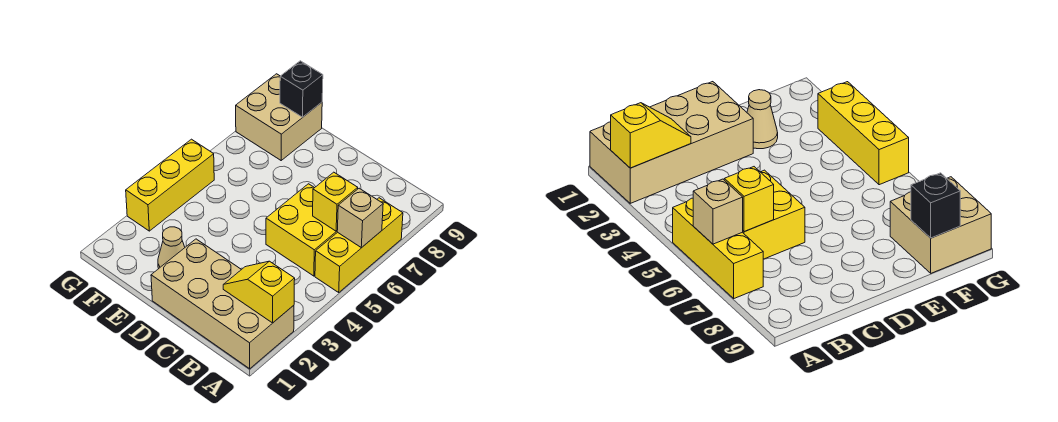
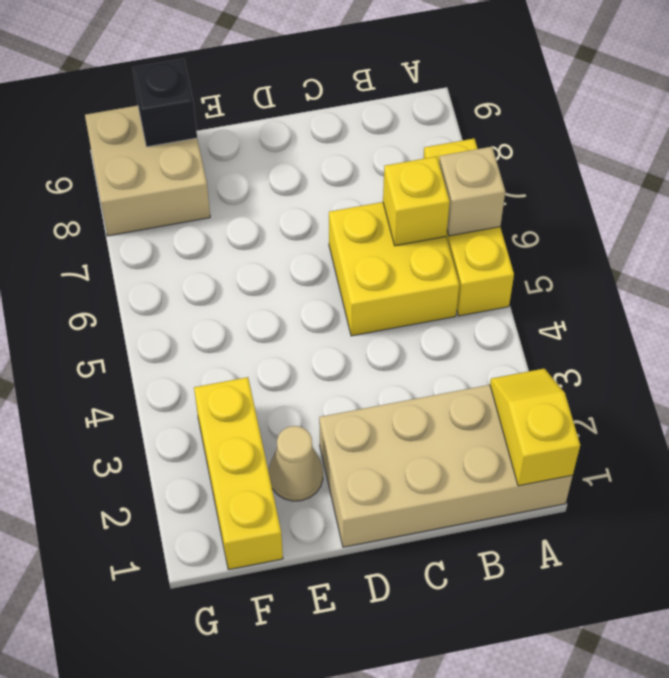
yellow 1x2 slope [223,261,295,323] -> yellow 1x2 slope turned to [490,369,580,486]
yellow 1x3 brick [126,139,214,231] -> yellow 1x3 brick moved to [194,377,283,570]

